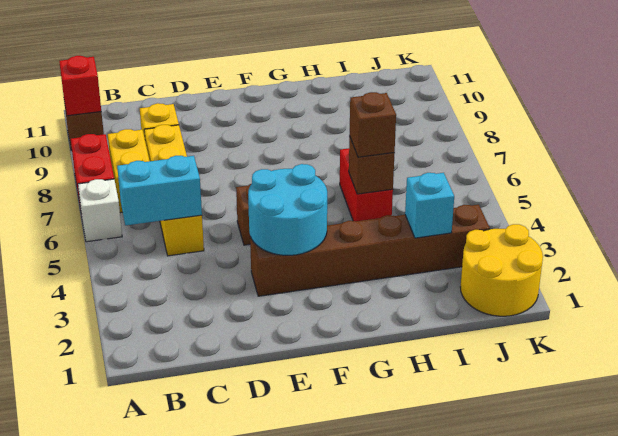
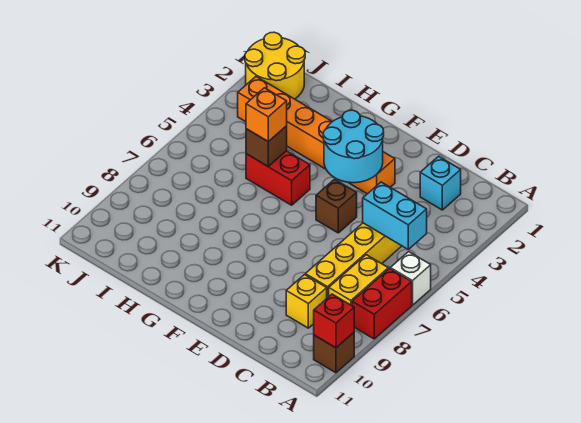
brown 1x6 brick [250,205,490,296] -> orange 1x6 brick [238,77,395,194]
red 1x2 brick [340,148,393,221] -> red 1x2 brick turned to [246,151,310,205]
brown 1x1 brick [349,92,396,157] -> orange 1x1 brick [246,88,287,142]
cyan 1x1 brick [405,173,454,238] -> cyan 1x1 brick moved to [420,156,461,210]

